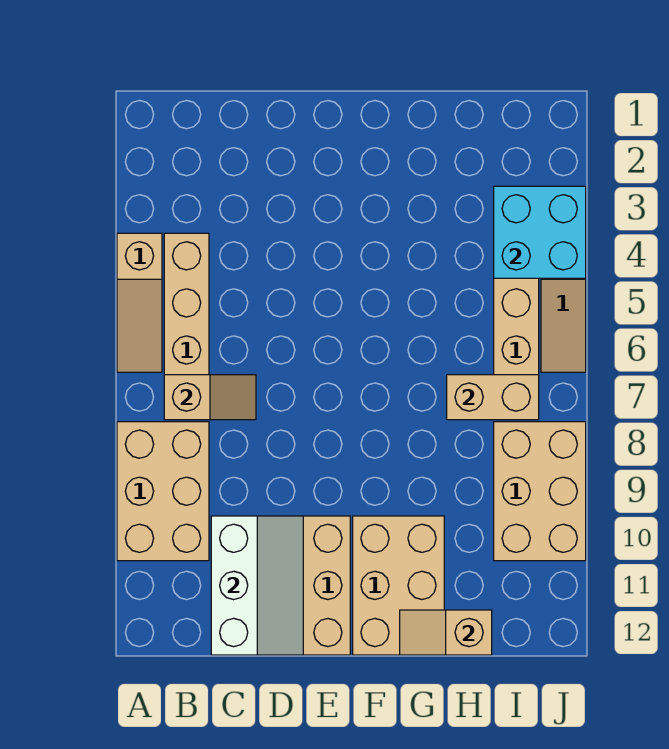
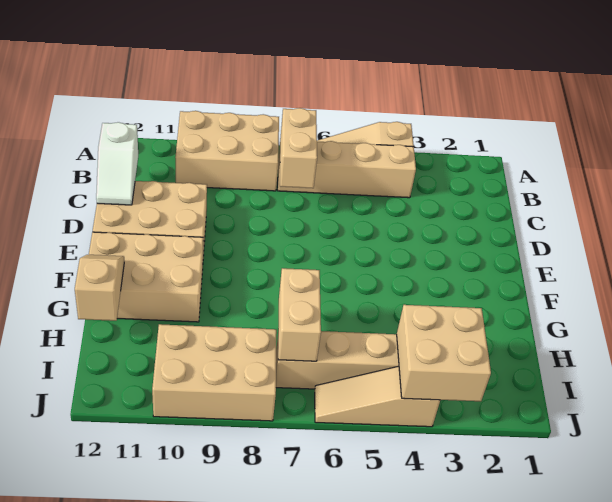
tan 1x2 slope [164,375,256,420] -> tan 1x2 brick [280,108,317,188]
white 2x3 slope [211,516,303,655] -> white 1x2 slope [96,122,138,205]
cyan 2x2 brick [494,186,586,278] -> tan 2x2 brick [397,305,491,401]

